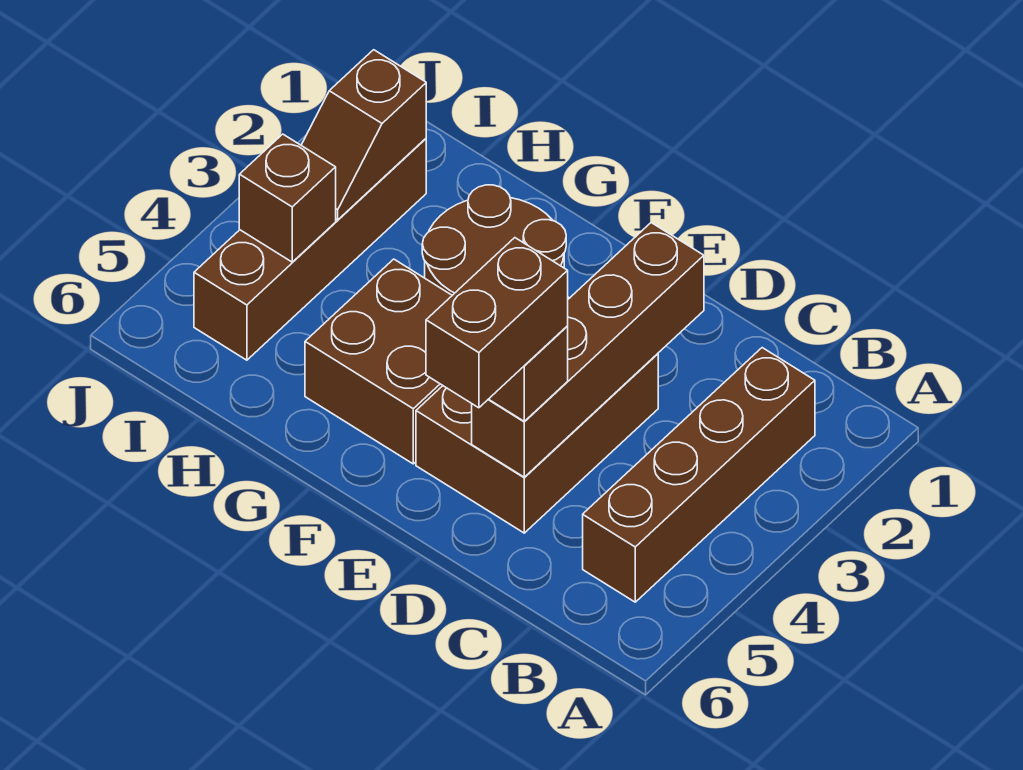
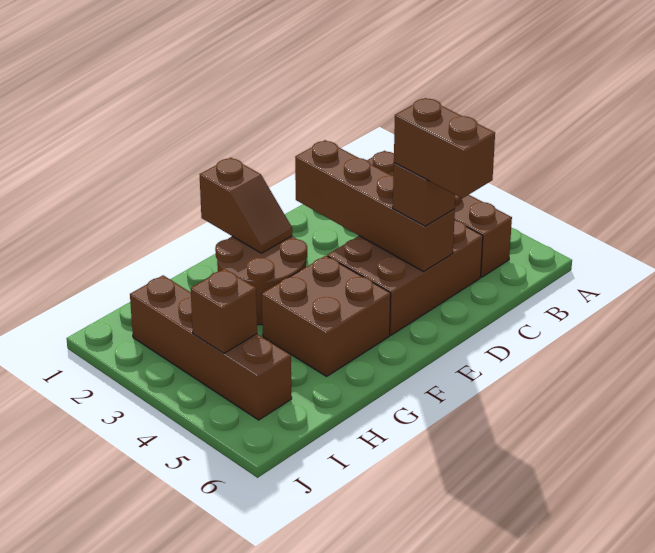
brown 2x3 brick [416,297,658,533] -> brown 2x3 brick turned to [327,220,483,335]
brown 1x2 slope [301,50,426,220] -> brown 1x2 slope moved to [199,157,292,253]

